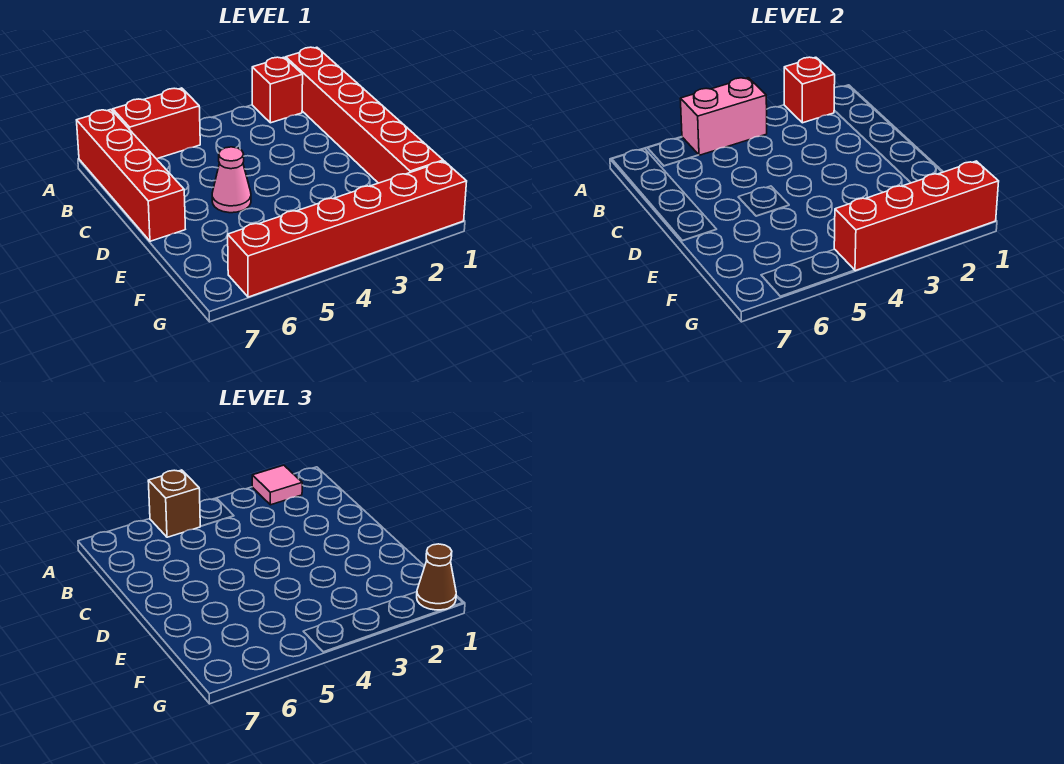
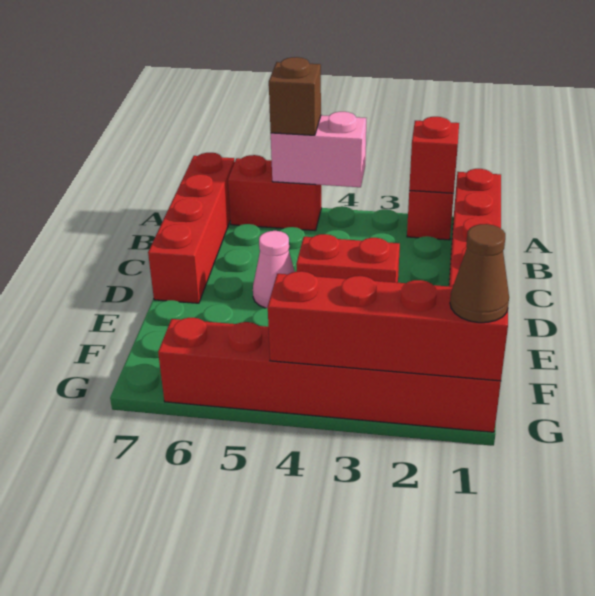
pink 1x1 tile [252,465,302,505] -> none
none -> red 1x2 brick [296,234,400,283]

